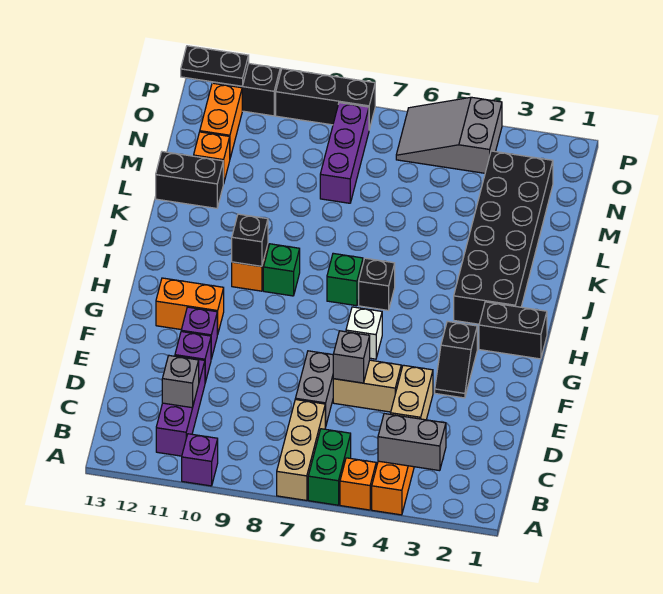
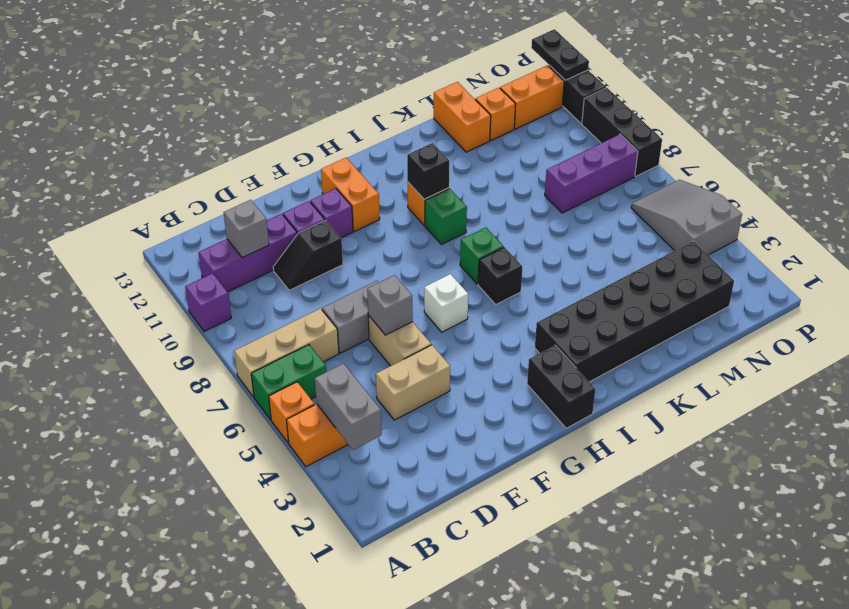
black 1x2 slope [435,321,477,398] -> black 1x2 slope moved to [273,220,343,290]
black 1x2 brick [156,152,223,208] -> orange 1x2 brick [434,82,491,152]

